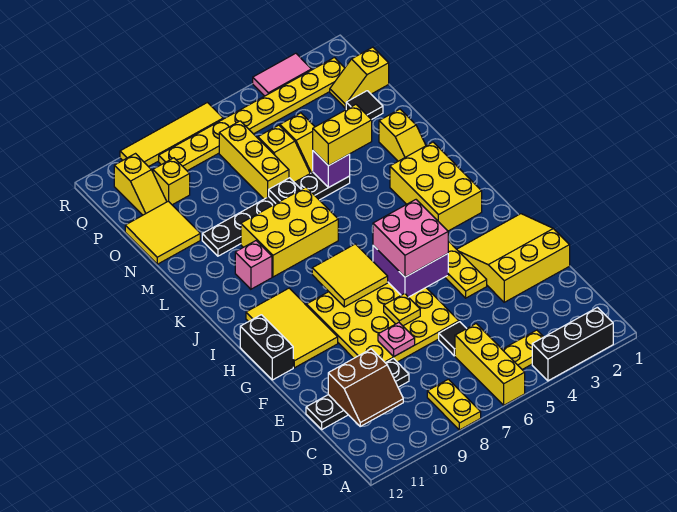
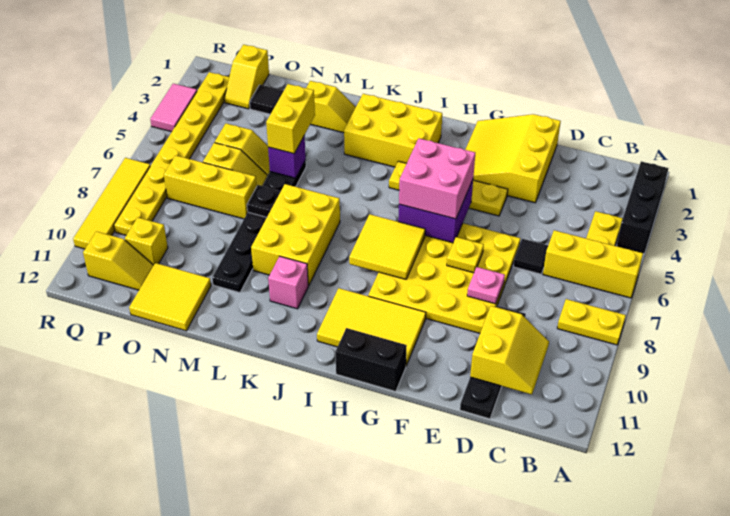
brown 2x2 slope [328,349,403,426] -> yellow 2x2 slope [470,306,549,395]

